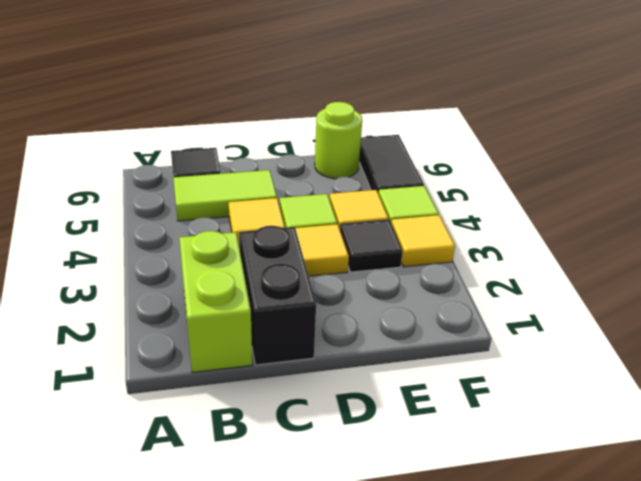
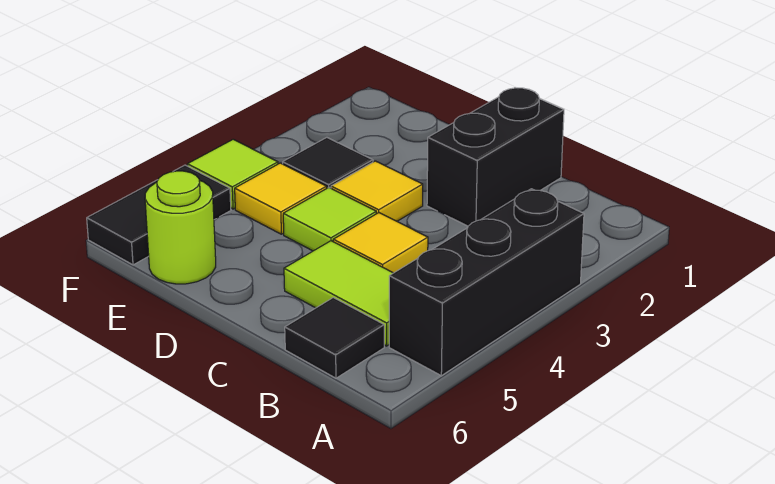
none -> black 1x3 brick [389,189,584,376]
lime 1x2 brick [179,231,252,372] -> none
yellow 1x1 tile [391,215,455,267] -> none

